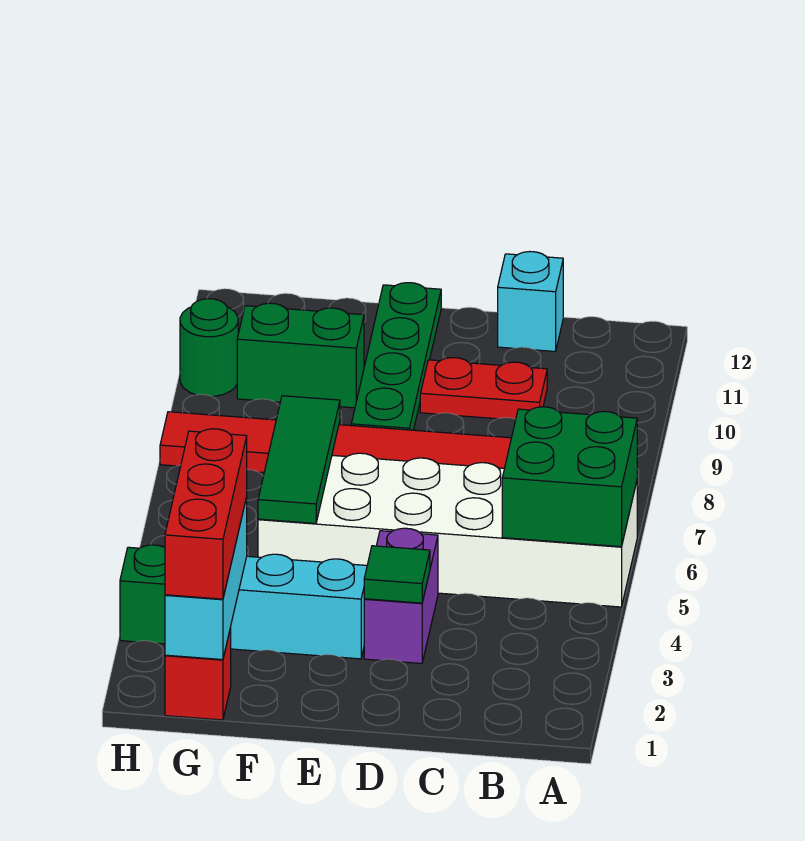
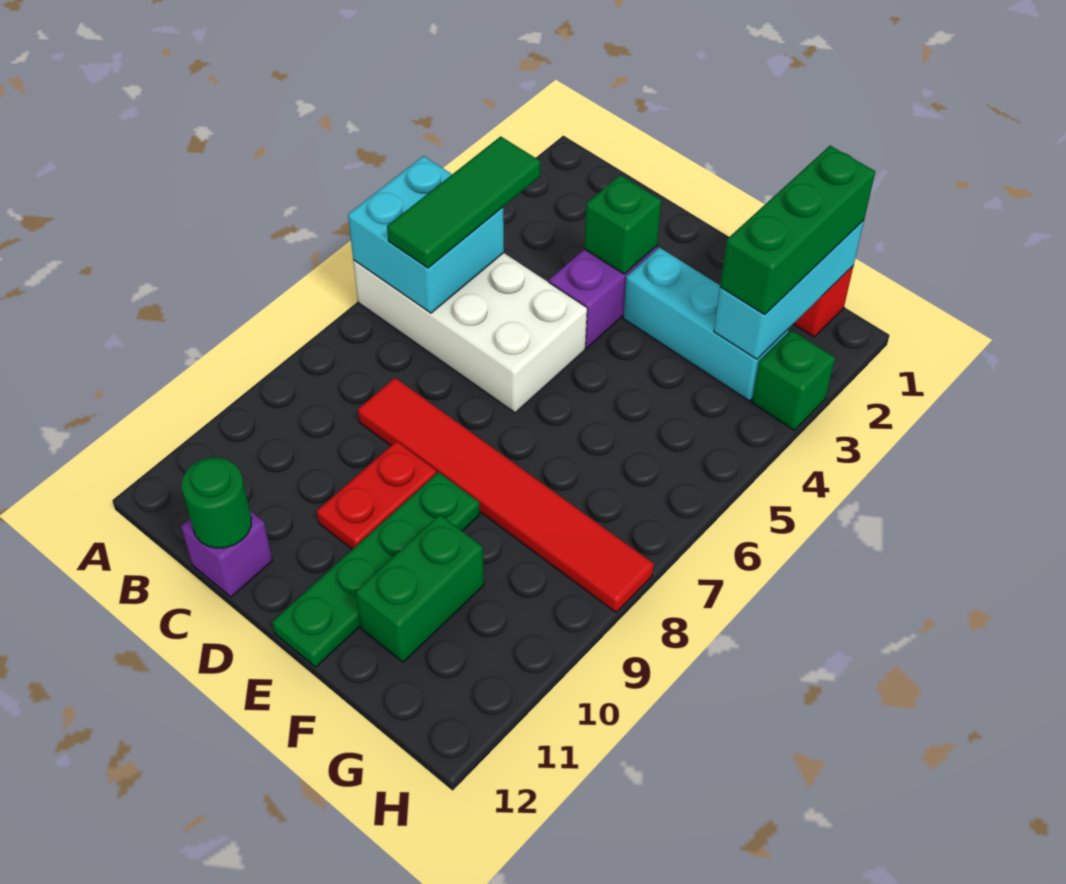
white 2x6 brick [258,453,637,607] -> white 2x4 brick [353,253,587,413]
green 2x2 brick [502,407,637,547] -> cyan 2x2 brick [348,156,504,313]
red 1x2 plate [420,358,547,419] -> red 1x2 plate turned to [317,441,437,549]
cyan 1x1 brick [498,252,563,352] -> purple 1x1 brick [181,511,272,597]
green 1x1 tile [364,546,430,603] -> green 1x1 brick [584,175,661,274]
green 1x3 tile [258,396,340,523] -> green 1x3 tile moved to [387,136,540,268]
green 1x2 brick [237,303,364,408] -> green 1x2 brick turned to [356,514,484,662]
red 1x3 brick [165,429,247,599] -> green 1x3 brick [720,146,875,315]
green 1x1 round brick [180,299,238,396] -> green 1x1 round brick moved to [181,458,252,548]

